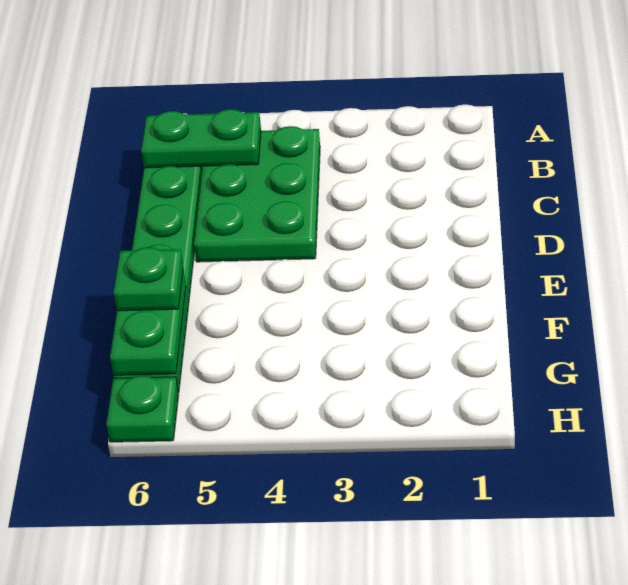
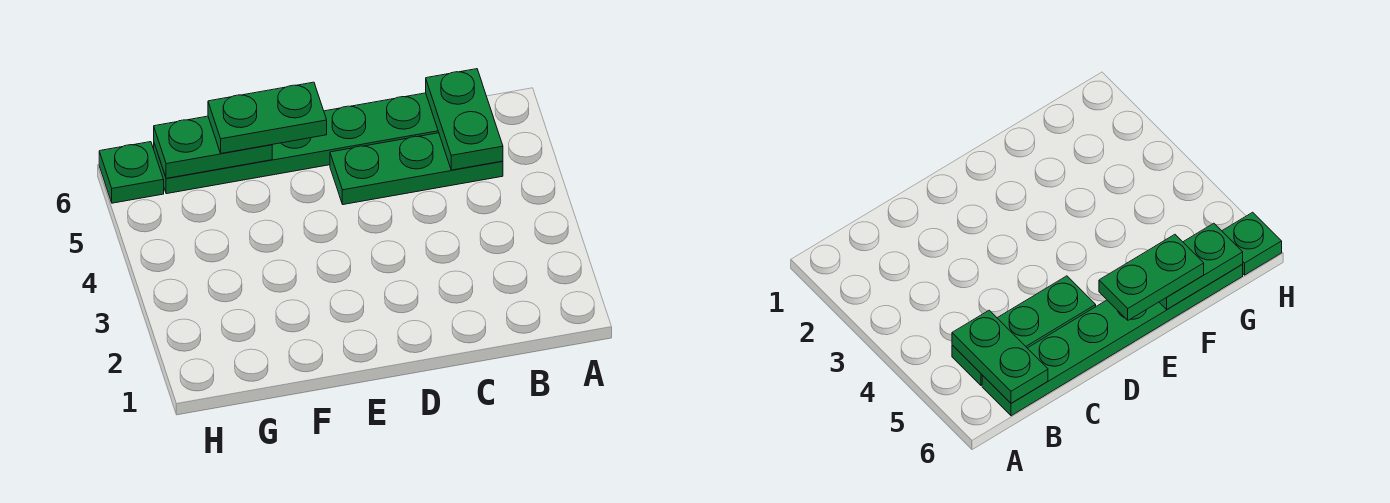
green 2x3 plate [194,126,320,262] -> green 1x3 plate [330,133,503,205]
green 1x1 plate [114,247,183,311] -> green 1x2 plate [208,82,327,153]

